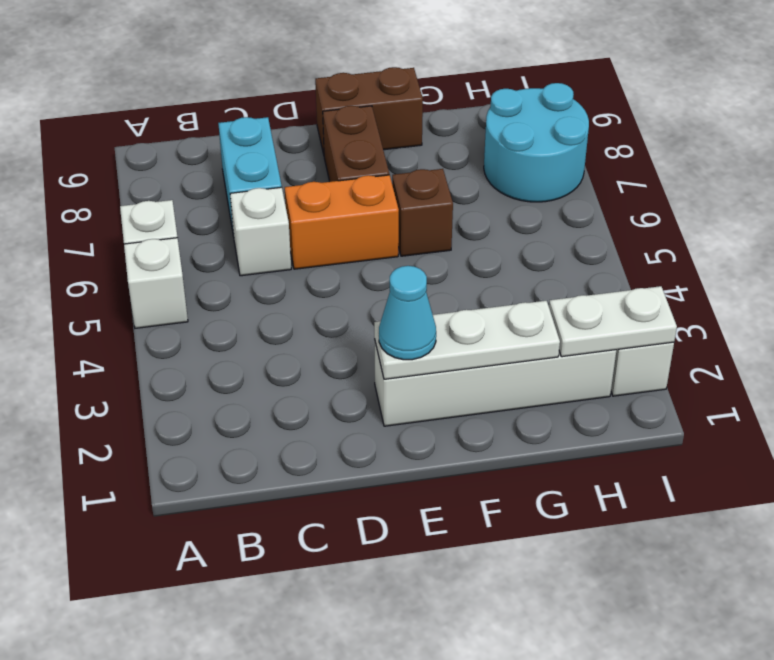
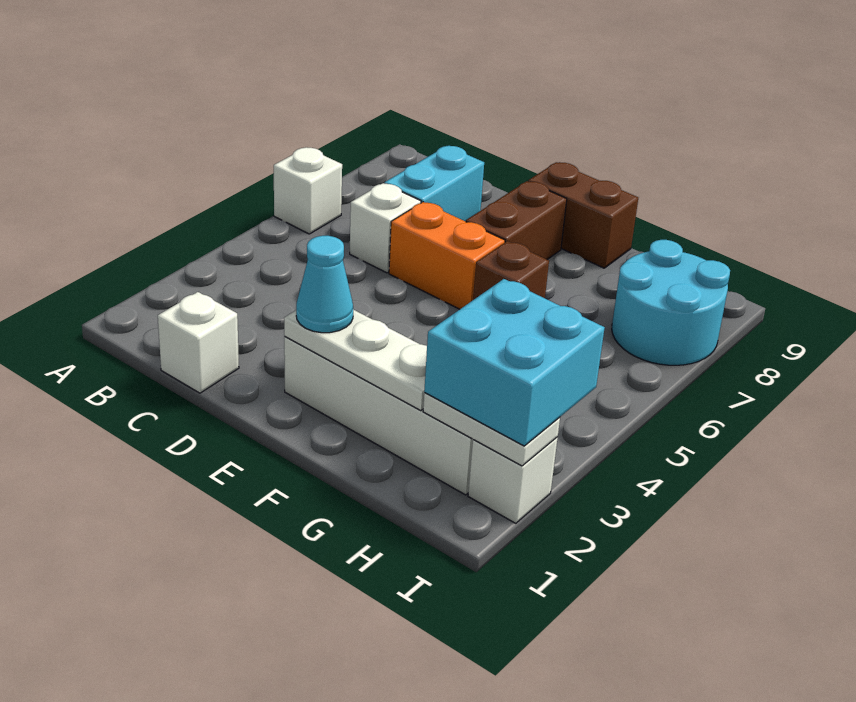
white 1x1 brick [124,238,188,328] -> white 1x1 brick moved to [158,292,239,393]
none -> cyan 2x2 brick [424,279,605,446]

